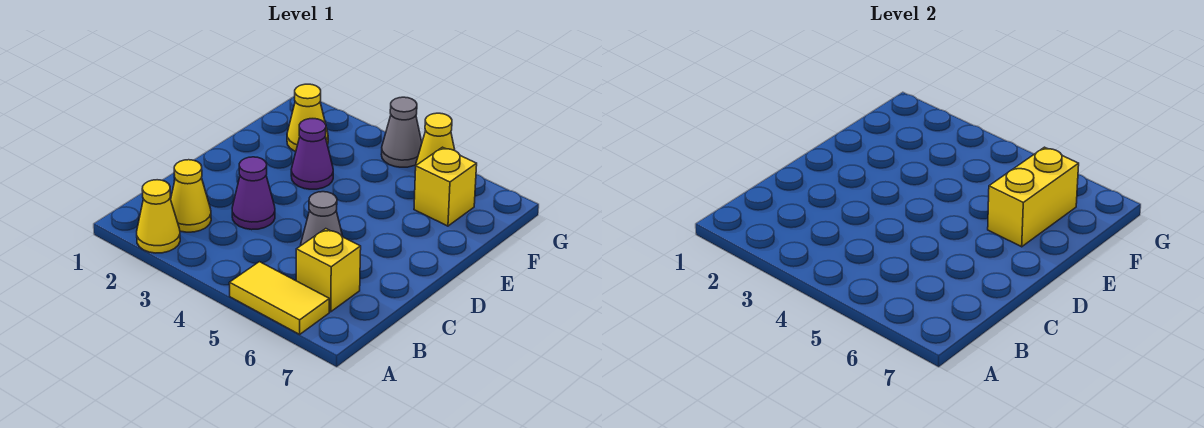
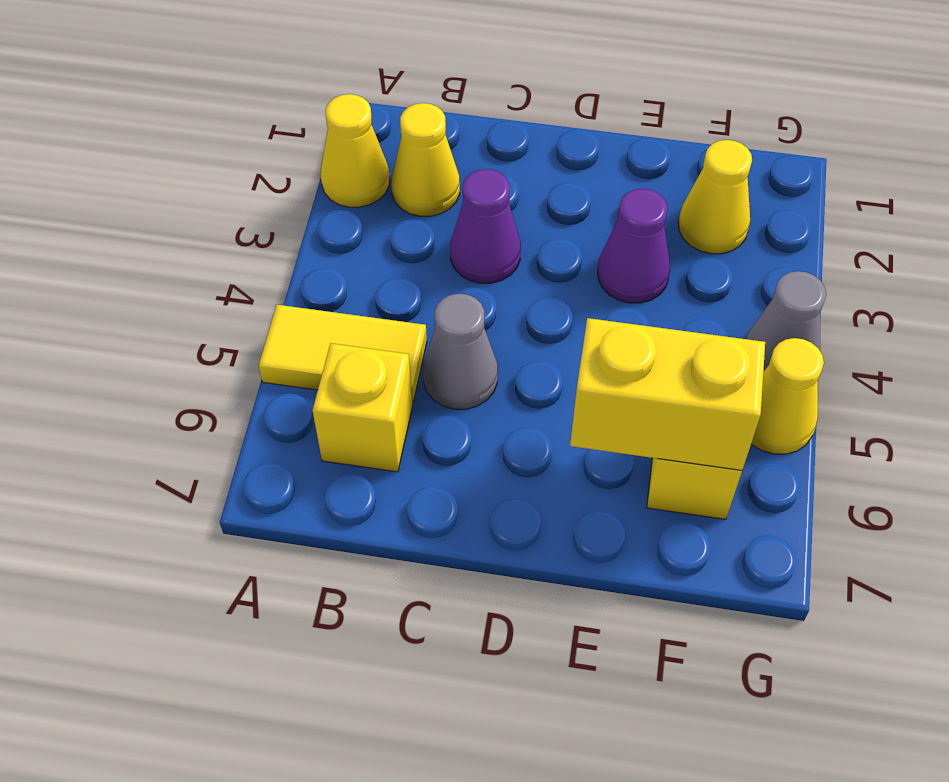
yellow 1x2 tile [229,262,329,334] -> yellow 1x2 tile turned to [259,305,427,403]

